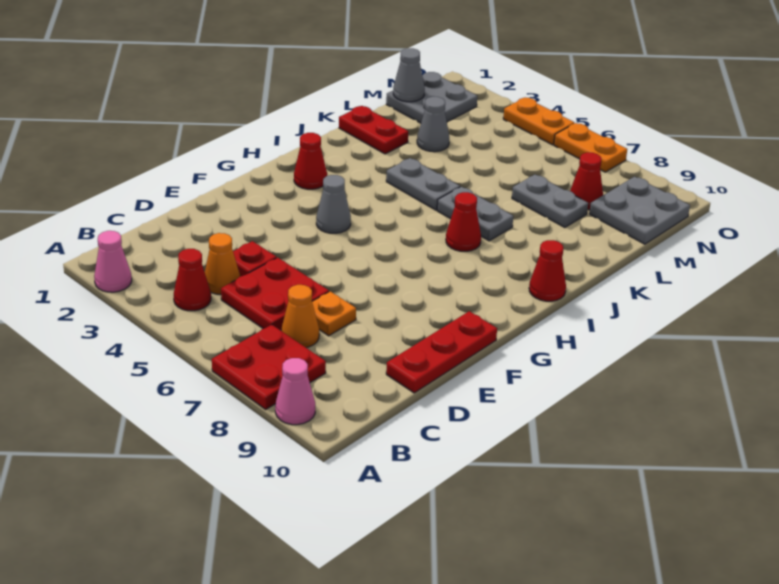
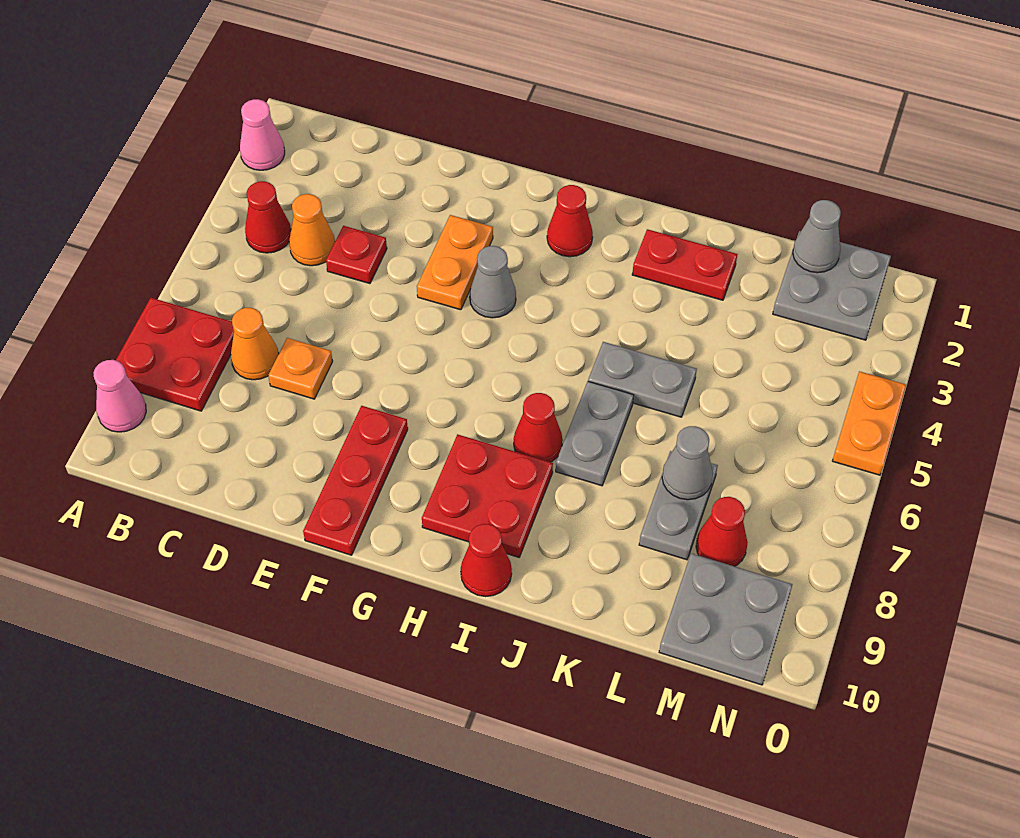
red 2x2 plate [221,257,329,330] -> red 2x2 plate moved to [422,434,553,557]
red 1x3 plate [386,311,497,393] -> red 1x3 plate turned to [303,406,408,555]
grey 1x2 plate [386,158,460,210] -> grey 1x2 plate turned to [588,342,697,417]
red 1x2 plate [339,106,408,154] -> red 1x2 plate turned to [632,229,737,300]
grey 1x1 cone [417,97,449,152] -> grey 1x1 cone moved to [662,426,713,500]
orange 1x2 plate [554,123,627,172] -> orange 1x2 plate moved to [417,215,493,310]

